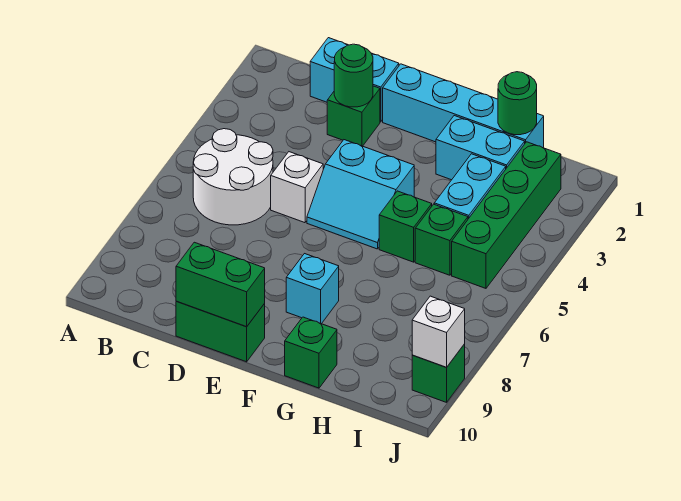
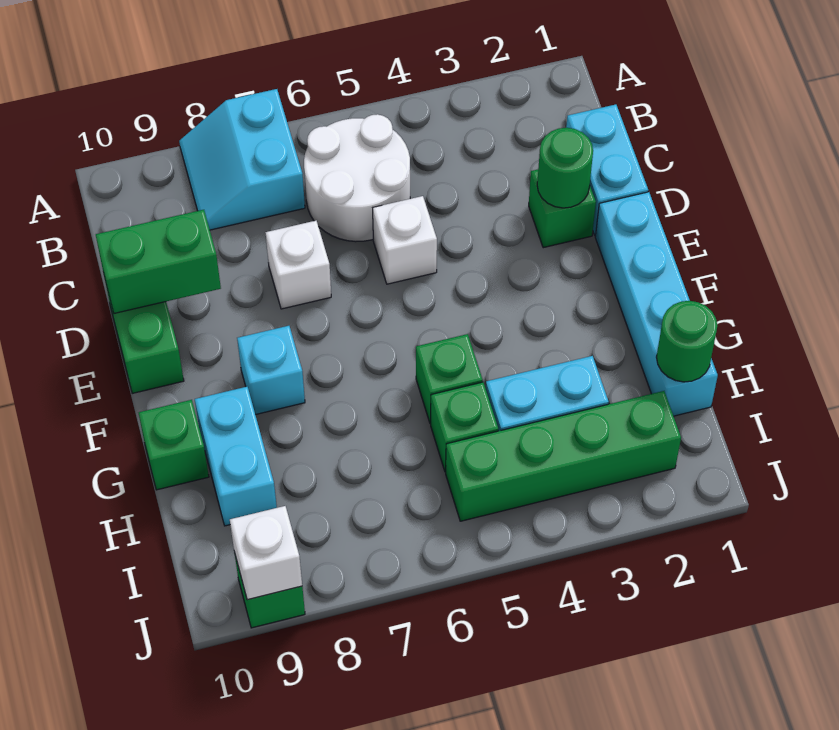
none -> white 1x1 brick [265,221,331,309]
green 1x2 brick [176,242,265,327] -> green 1x2 brick turned to [96,210,221,313]
cyan 2x2 slope [307,140,414,249] -> cyan 2x2 slope moved to [179,89,305,230]
cyan 1x2 brick [436,116,525,180] -> cyan 1x2 brick moved to [195,387,277,526]

